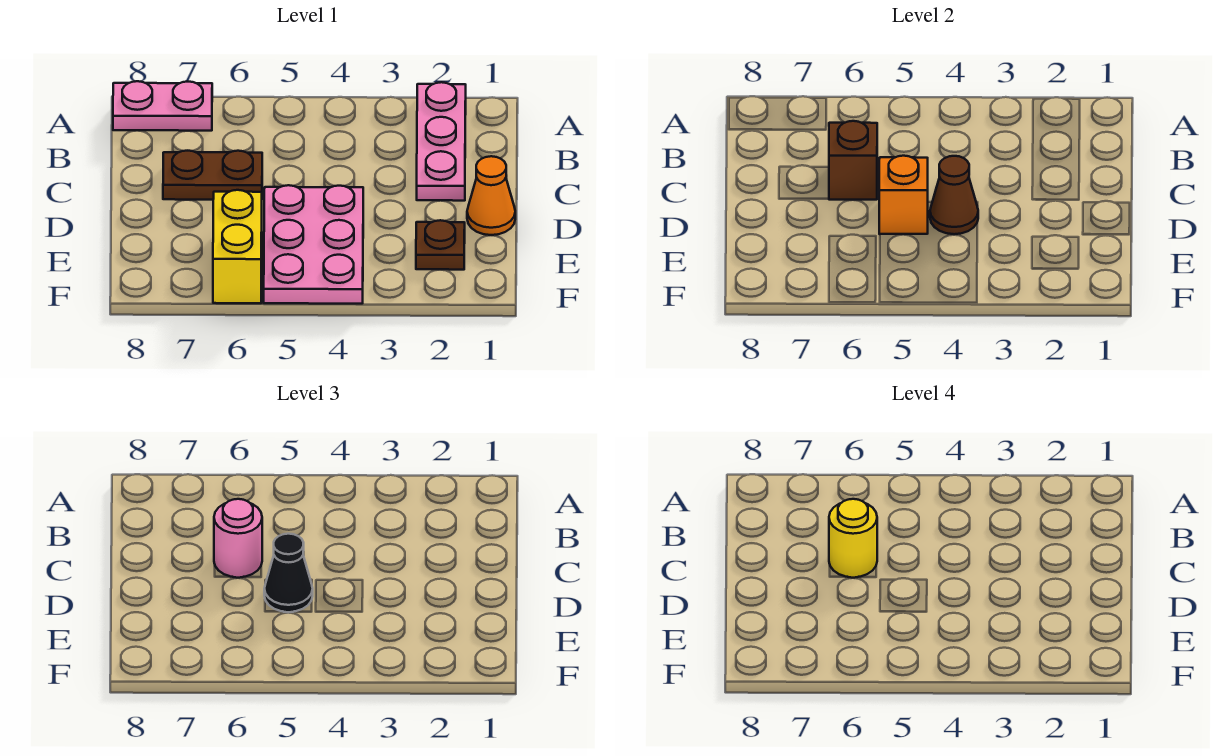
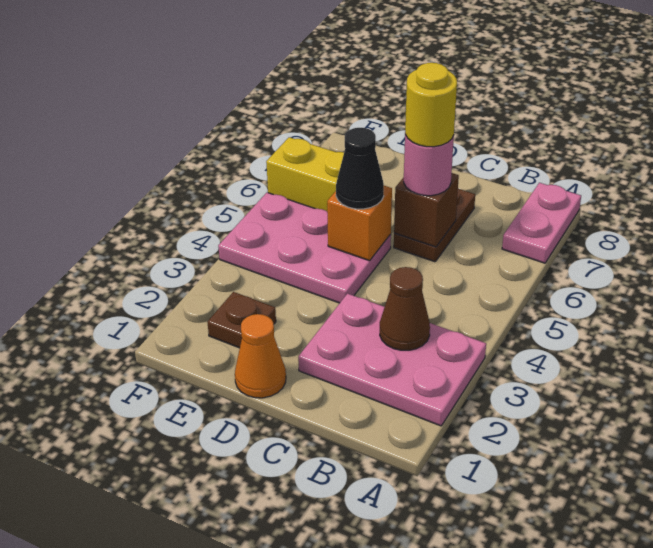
pink 1x3 plate [417,82,466,201] -> pink 2x3 plate [298,294,486,426]
brown 1x1 cone [930,156,978,234] -> brown 1x1 cone moved to [380,267,430,350]

